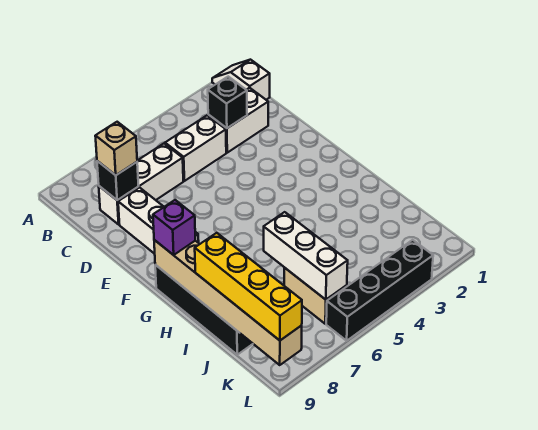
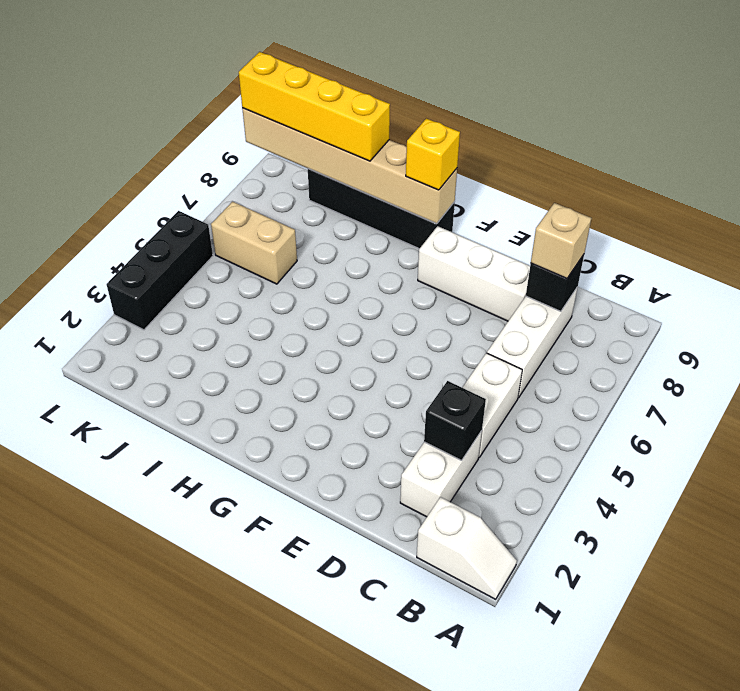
purple 1x1 brick [153,200,195,255] -> yellow 1x1 brick [406,118,460,190]
white 1x3 brick [264,212,348,300] -> none
black 1x4 brick [326,240,433,341] -> black 1x3 brick [106,211,213,330]

